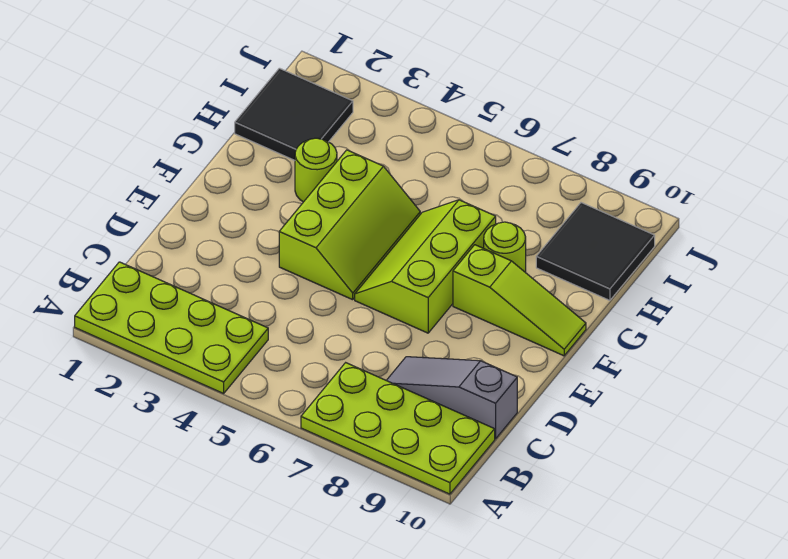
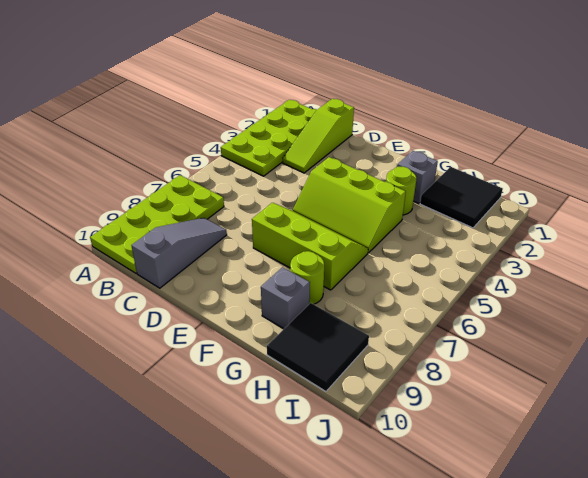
lime 1x3 slope [453,245,586,356] -> lime 1x3 slope moved to [283,99,354,173]
none -> grey 1x1 brick [397,151,438,204]
none -> grey 1x1 brick [261,267,310,329]

